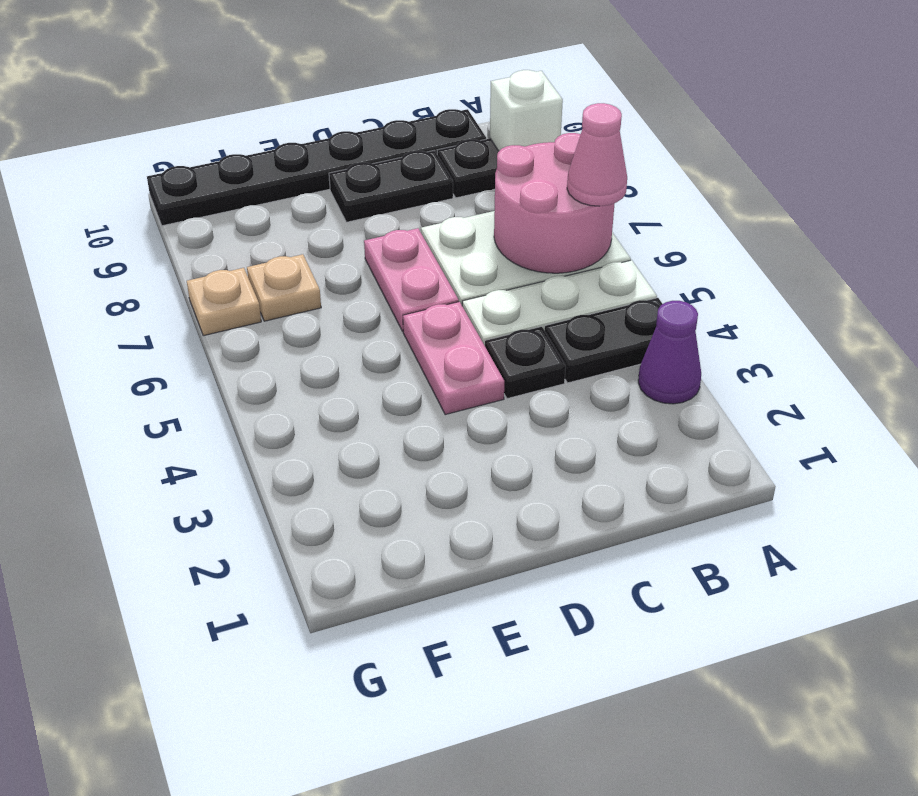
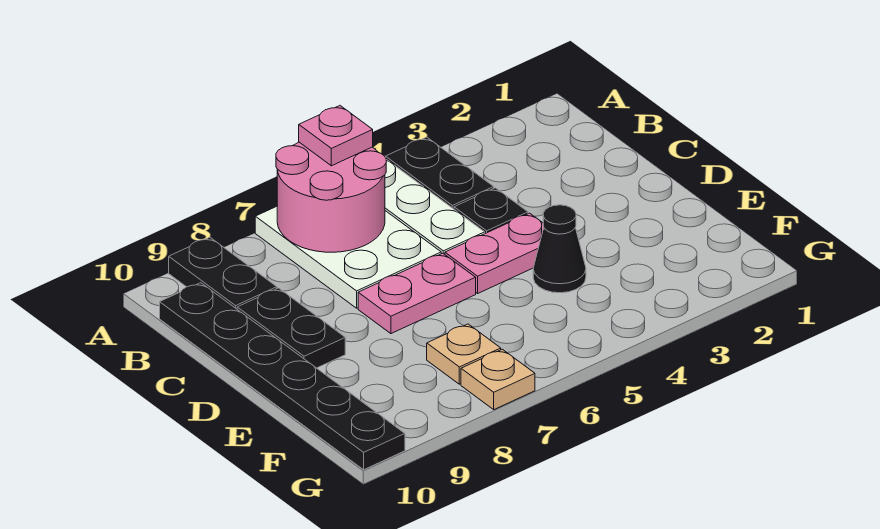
purple 1x1 cone [638,301,701,404] -> none
pink 1x1 cone [567,103,627,206] -> pink 1x1 plate [299,106,373,166]
white 1x1 brick [490,70,563,151] -> none
none -> black 1x1 cone [533,205,586,293]

